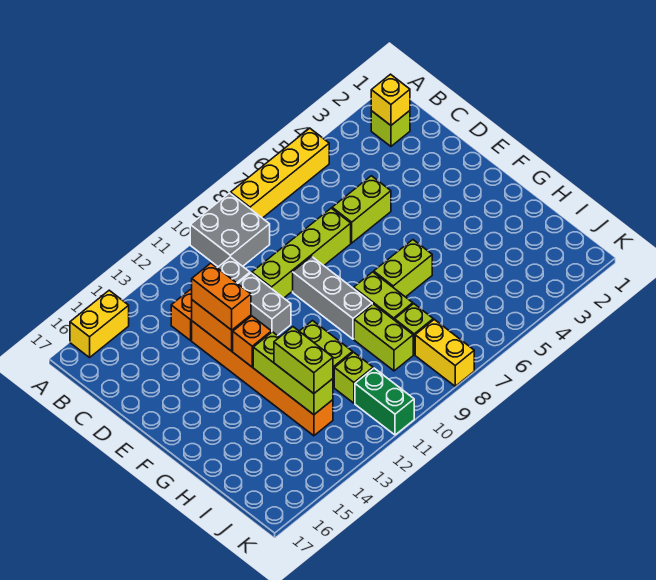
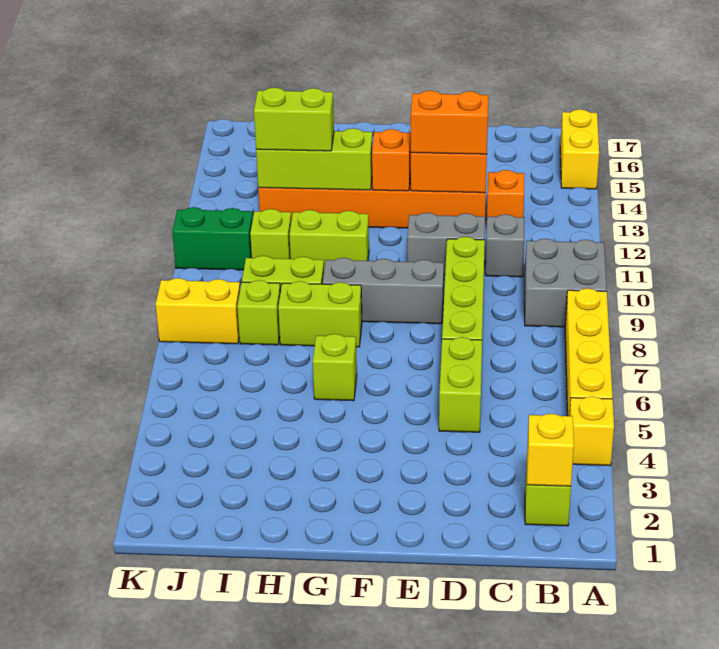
none -> yellow 1x1 brick [570,396,614,466]
lime 1x2 brick [374,240,432,297] -> lime 1x1 brick [313,334,357,401]

